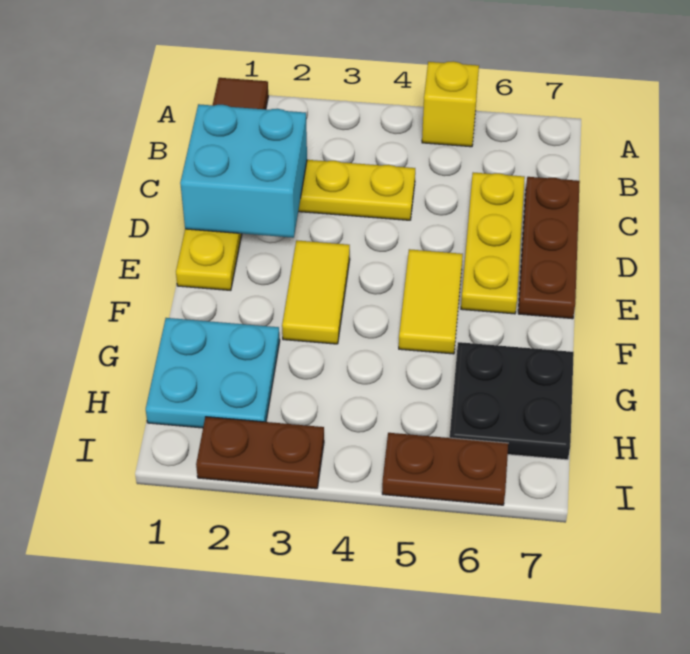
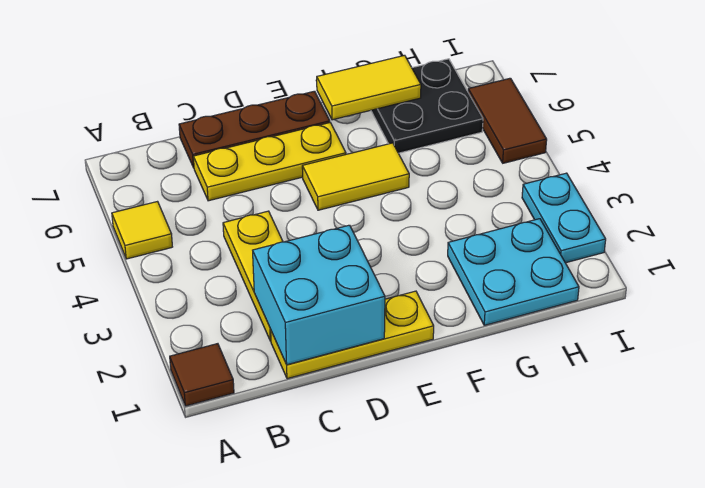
yellow 1x1 brick [422,61,479,147] -> yellow 1x1 tile [112,202,172,259]
yellow 1x2 tile [282,240,350,344] -> yellow 1x2 tile moved to [317,55,421,120]
brown 1x2 plate [196,417,324,489] -> cyan 1x2 plate [522,173,606,263]
brown 1x2 plate [382,433,508,505] -> brown 1x2 tile [468,78,547,163]

